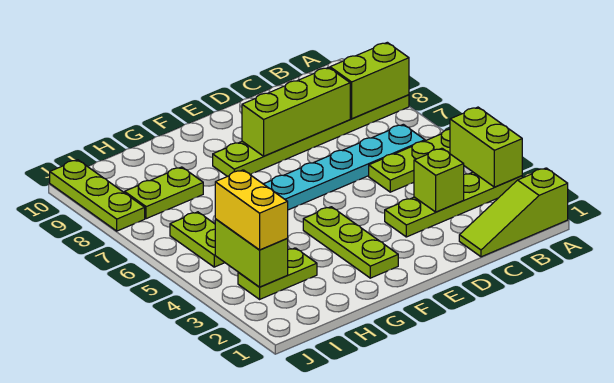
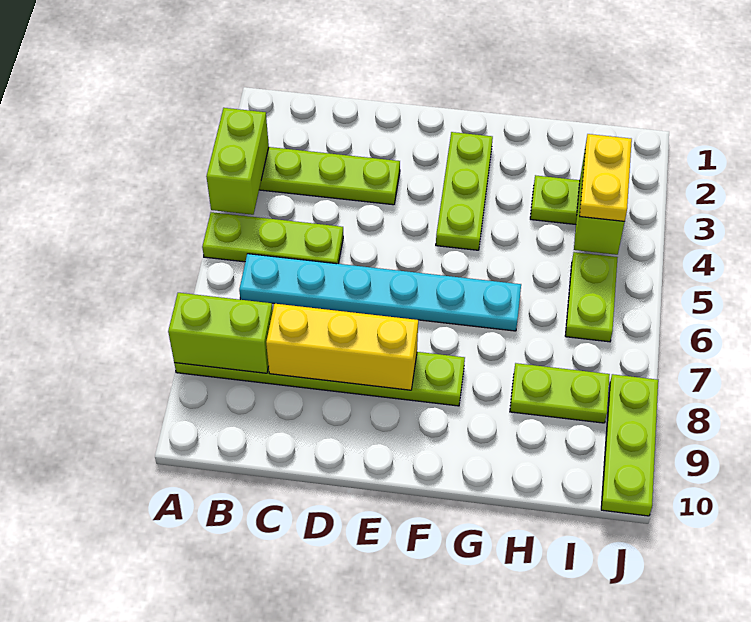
lime 1x3 slope [459,168,568,257] -> none
lime 1x1 brick [414,148,464,212] -> none
lime 1x3 brick [242,67,350,156] -> yellow 1x3 brick [266,304,418,390]
yellow 1x2 brick [215,170,288,250] -> yellow 1x2 plate [579,134,632,221]

